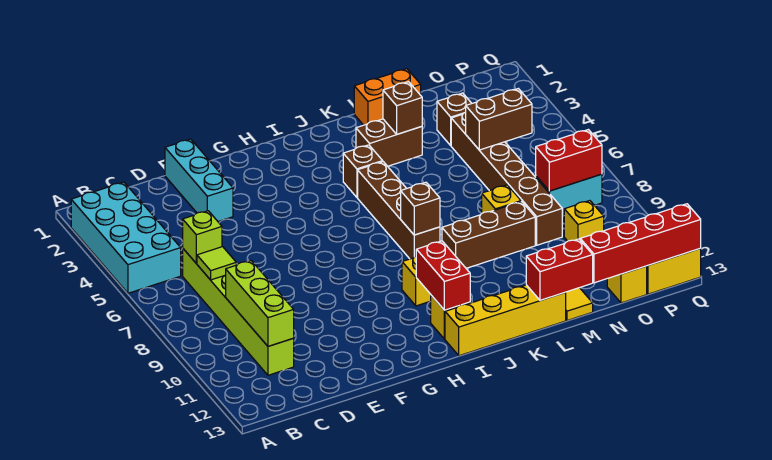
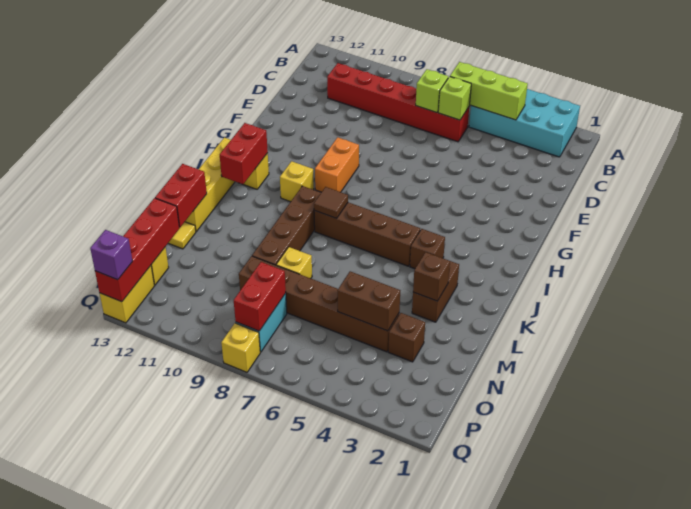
lime 1x6 brick [183,249,294,375] -> red 1x6 brick [327,63,469,142]
lime 1x1 tile [197,247,236,280] -> lime 1x1 brick [416,69,448,112]
lime 1x3 brick [226,261,294,346] -> lime 1x3 brick moved to [450,62,528,120]
cyan 1x3 brick [165,139,233,221] -> none
red 1x2 brick [416,241,470,310] -> red 1x2 brick turned to [220,123,268,184]
brown 1x1 brick [401,182,440,235] -> brown 1x1 tile [314,187,348,218]
brown 1x3 brick [442,202,535,268] -> brown 1x4 brick [252,186,321,265]
orange 1x2 brick [354,69,421,125] -> orange 1x2 brick moved to [315,137,359,192]
brown 1x2 brick [466,89,532,150] -> brown 1x2 brick turned to [338,271,400,331]
yellow 1x1 brick [564,201,604,241] -> yellow 1x1 brick moved to [221,323,260,372]
none -> purple 1x1 brick [90,230,133,280]

